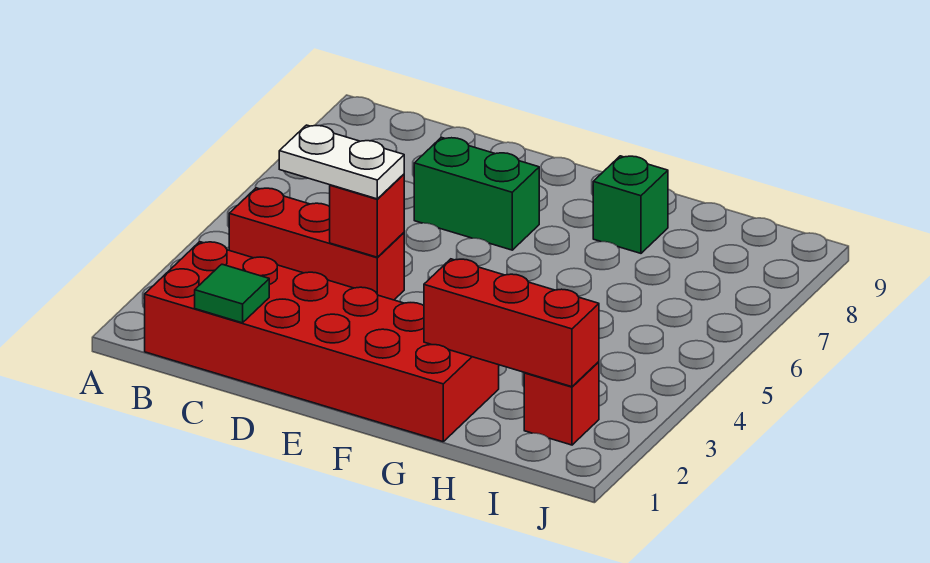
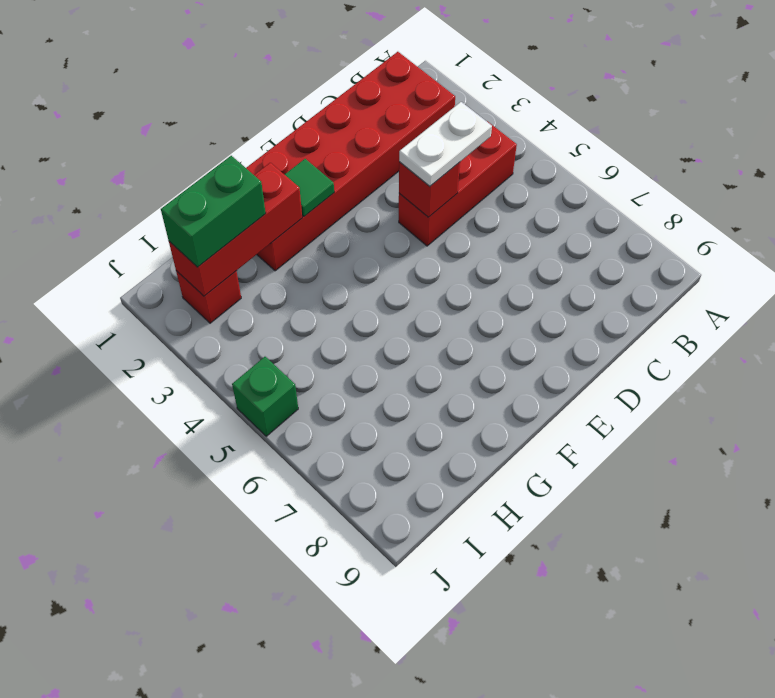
green 1x1 tile [195,264,269,323] -> green 1x1 tile moved to [285,159,334,216]
green 1x2 brick [414,137,539,250] -> green 1x2 brick moved to [161,156,266,267]
green 1x1 brick [593,156,668,253] -> green 1x1 brick moved to [232,357,298,436]

